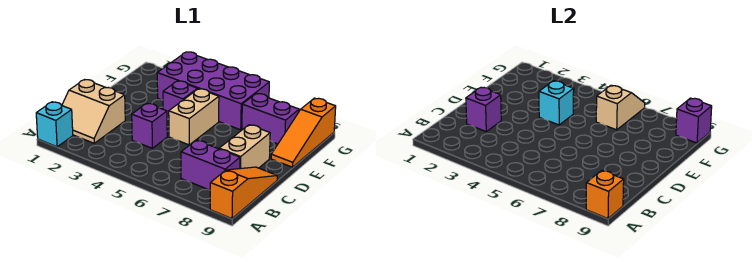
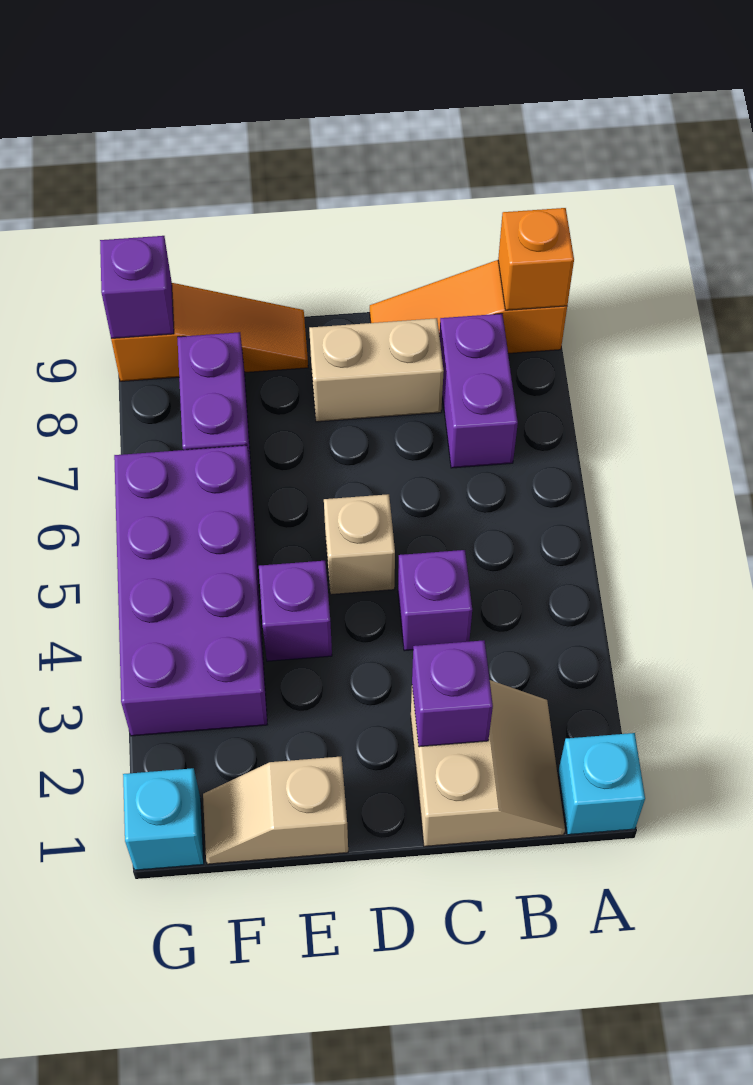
tan 1x2 brick [169,89,219,145] -> tan 1x1 brick [324,494,395,595]
cyan 1x1 brick [539,81,574,125] -> cyan 1x1 brick moved to [123,768,204,870]
tan 1x2 slope [596,85,645,130] -> tan 1x2 slope moved to [203,757,348,864]

